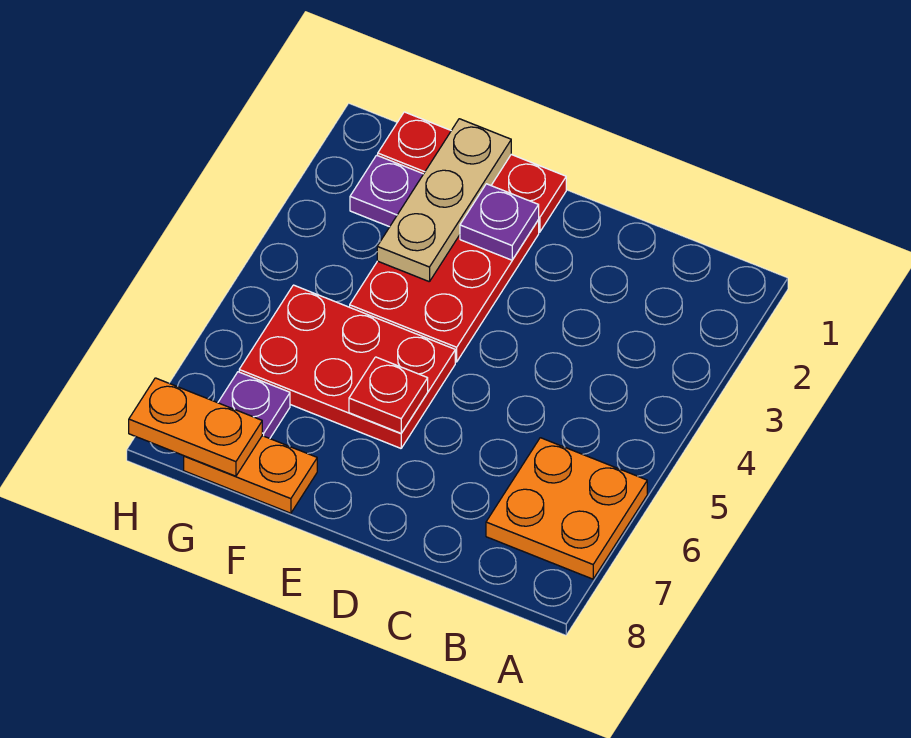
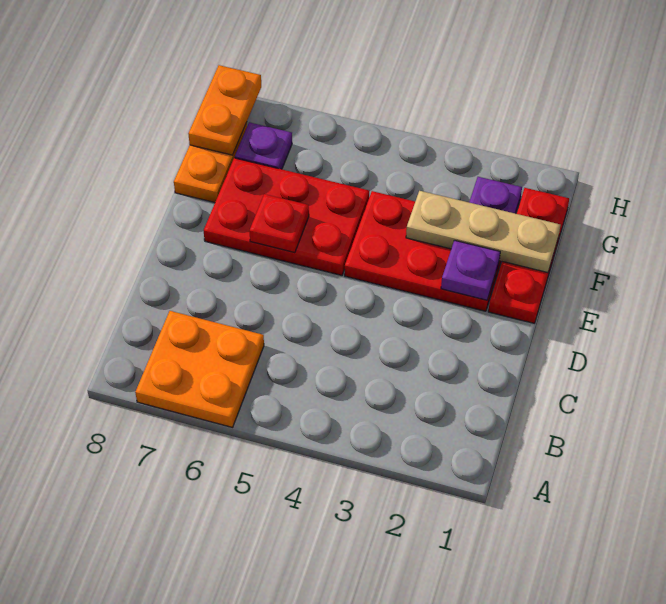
red 2x3 plate [239,285,455,448] -> red 2x3 plate turned to [204,158,369,275]

